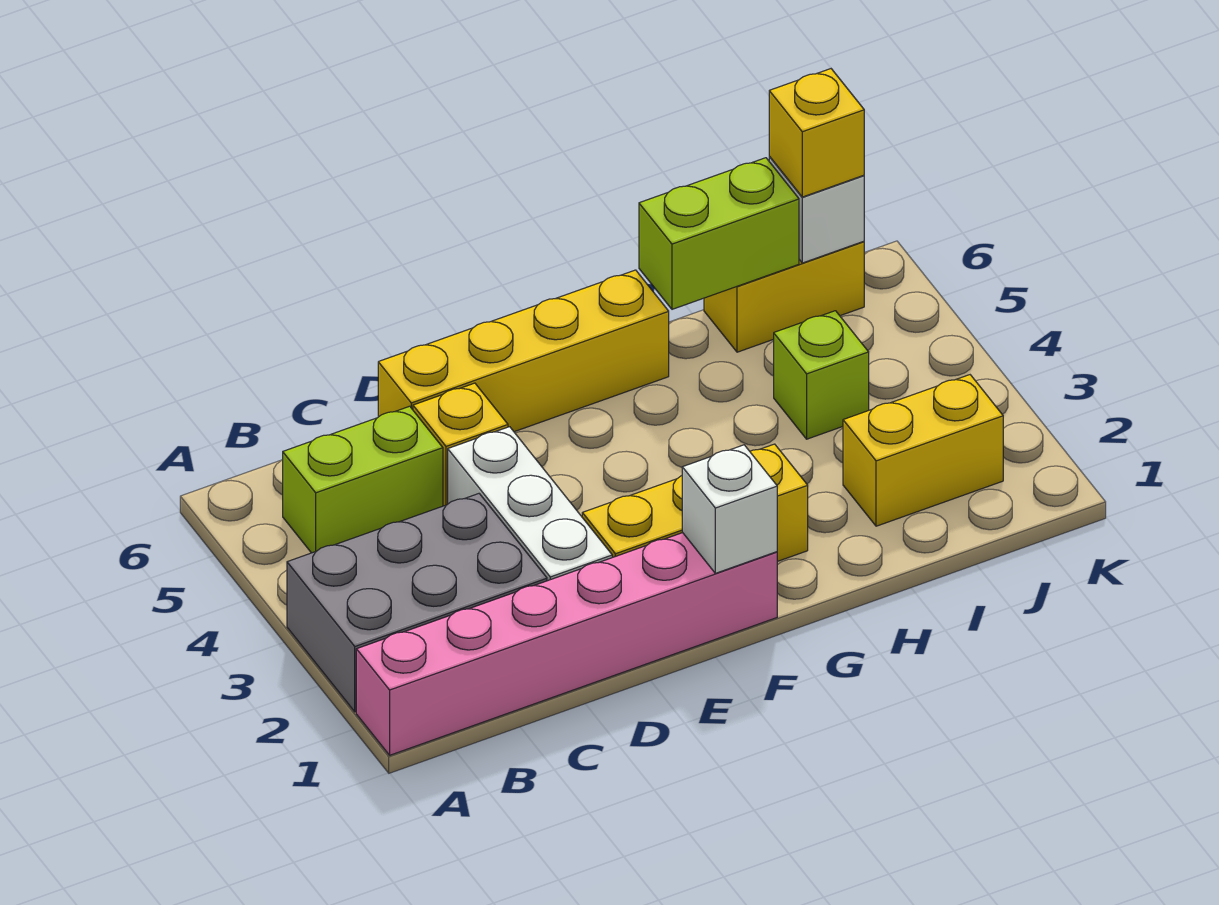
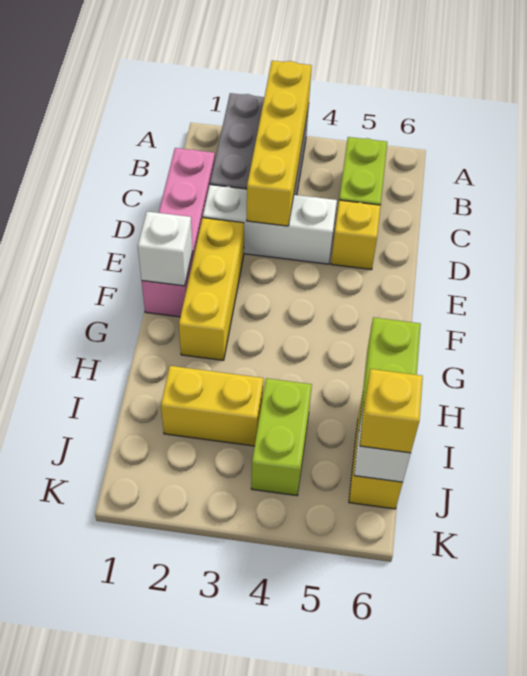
pink 1x6 brick [356,533,777,755] -> pink 1x4 brick [142,148,215,317]
yellow 1x4 brick [378,270,669,432] -> yellow 1x4 brick moved to [247,61,312,226]
yellow 1x2 brick [843,375,1003,526] -> yellow 1x2 brick turned to [161,366,263,446]
lime 1x1 brick [774,311,869,439] -> lime 1x2 brick [251,378,312,496]

